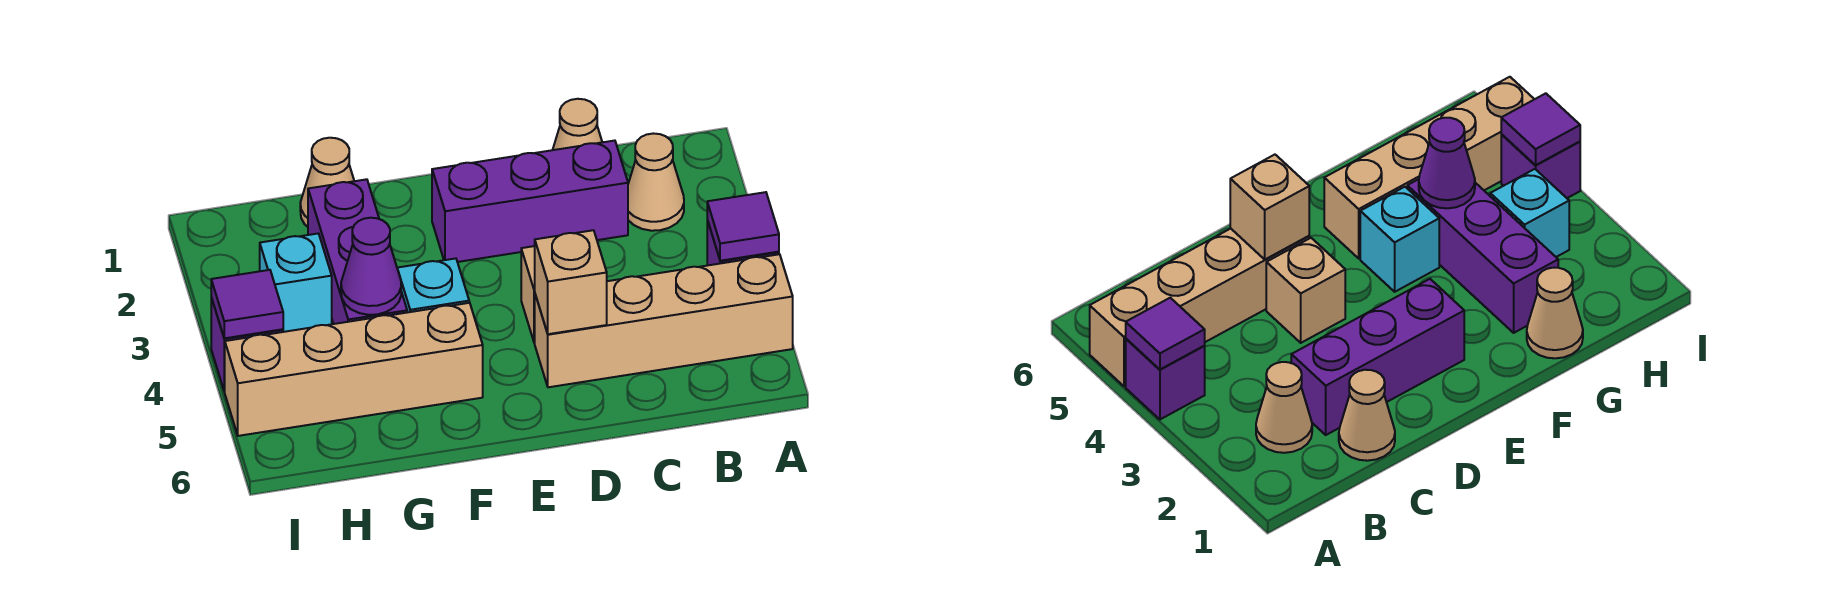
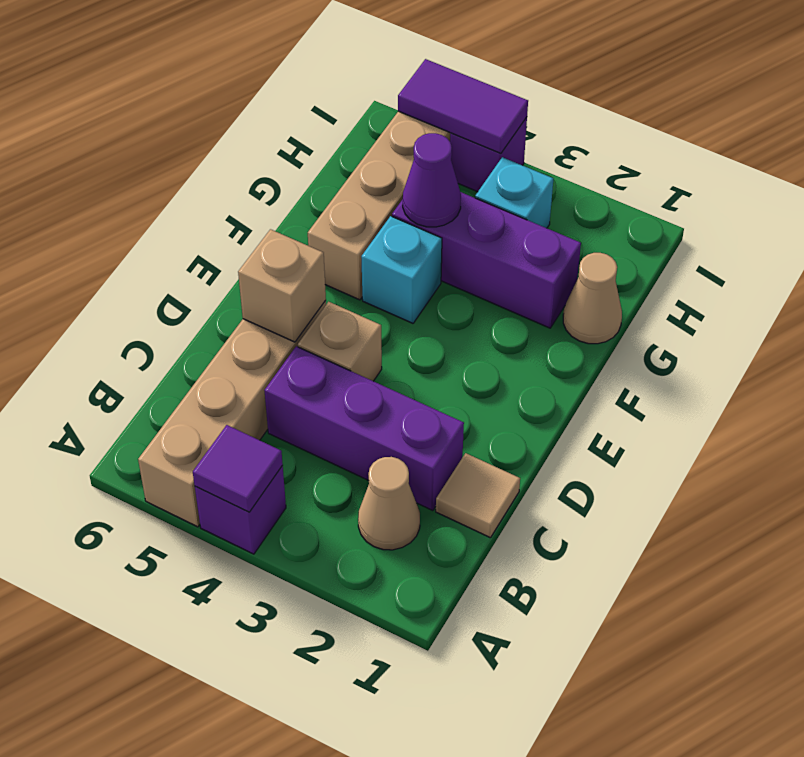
tan 1x1 cone [553,99,602,150] -> tan 1x1 tile [436,453,520,538]
purple 1x3 brick [432,141,628,262] -> purple 1x3 brick turned to [264,346,464,511]
purple 1x1 tile [211,270,283,338] -> purple 1x2 tile [398,59,528,153]

